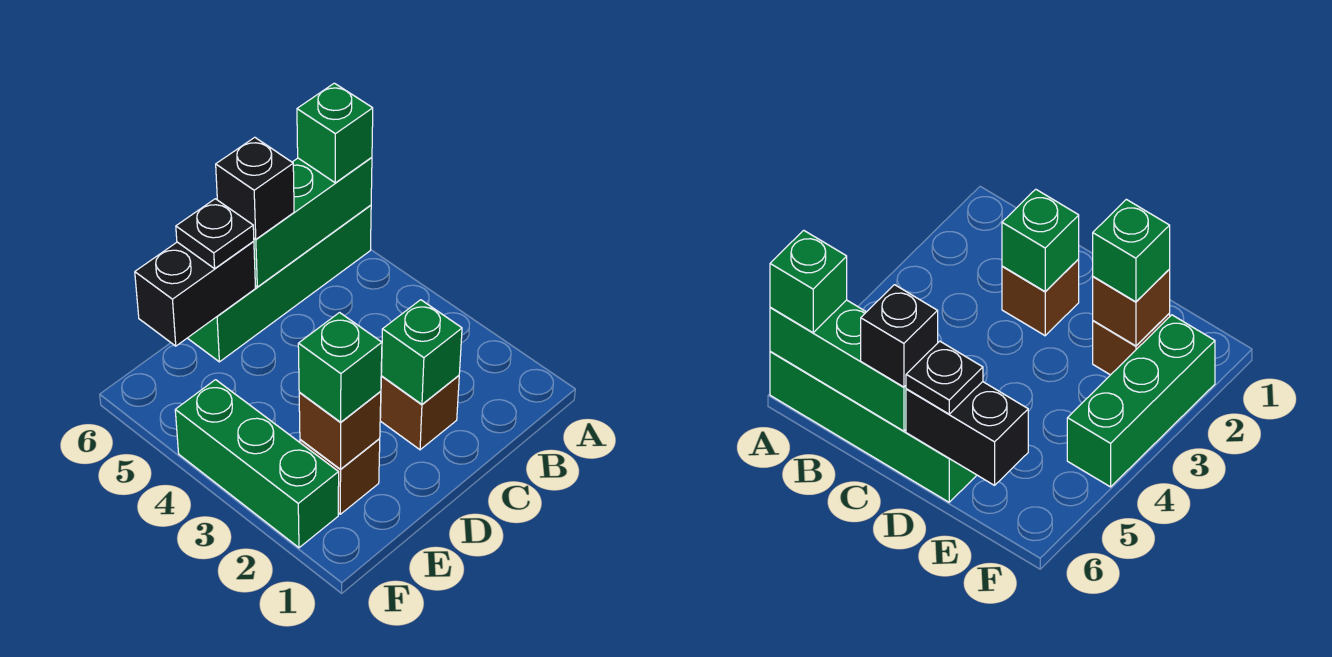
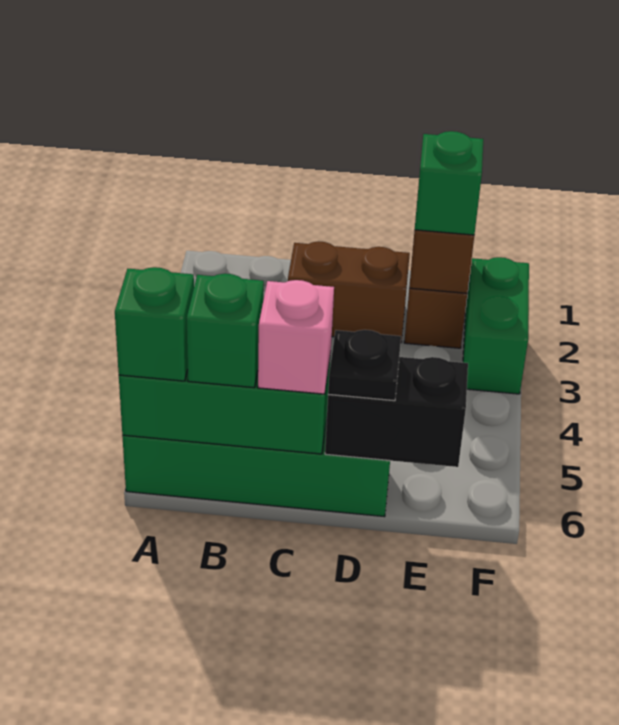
brown 1x1 brick [380,376,459,450] -> brown 1x2 brick [288,241,410,343]
green 1x1 brick [381,300,462,404] -> green 1x1 brick moved to [187,274,264,388]
black 1x1 brick [216,137,294,239] -> pink 1x1 brick [258,280,334,394]
green 1x3 brick [175,380,339,548] -> green 1x2 brick [463,257,529,394]

